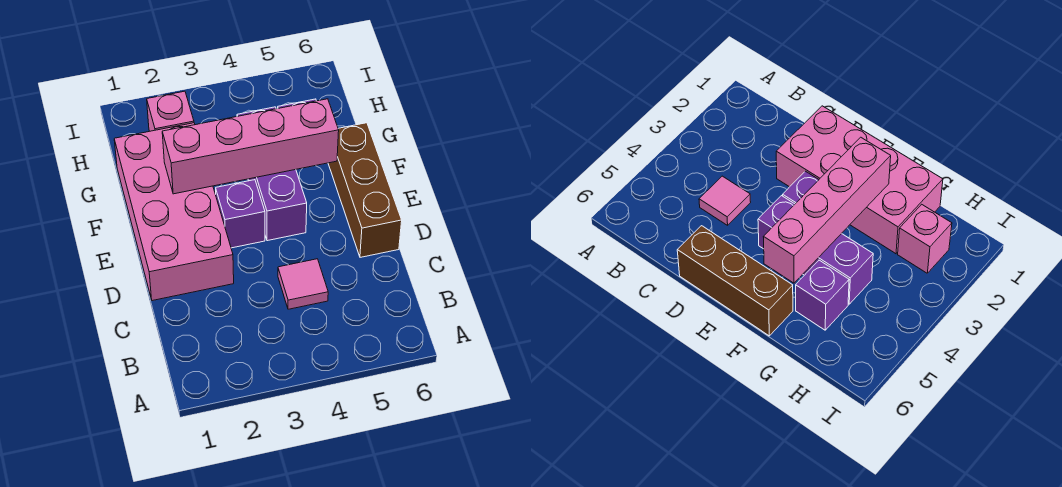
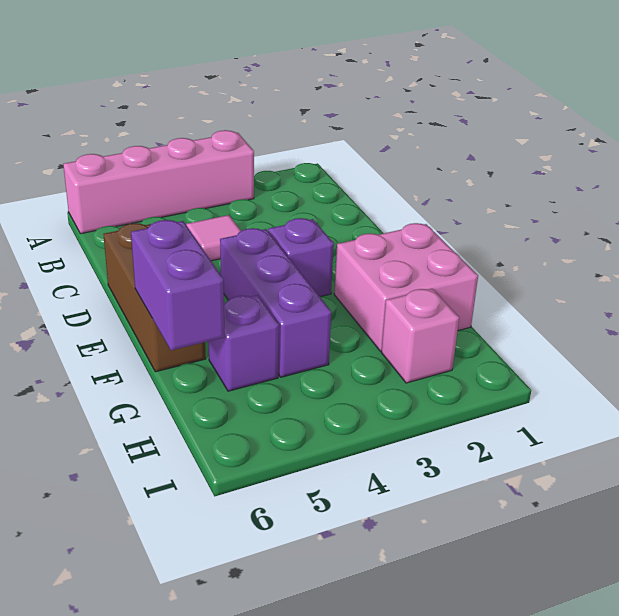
pink 2x4 brick [114,123,234,301] -> pink 2x2 brick [334,223,478,351]
pink 1x4 brick [162,99,339,194] -> pink 1x4 brick moved to [63,130,254,234]
none -> purple 1x2 brick [131,220,225,350]

